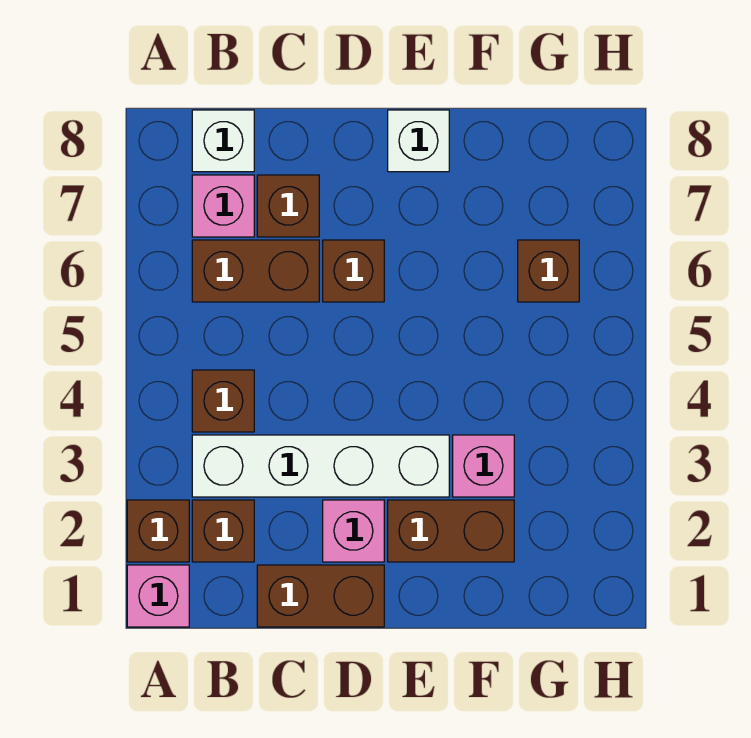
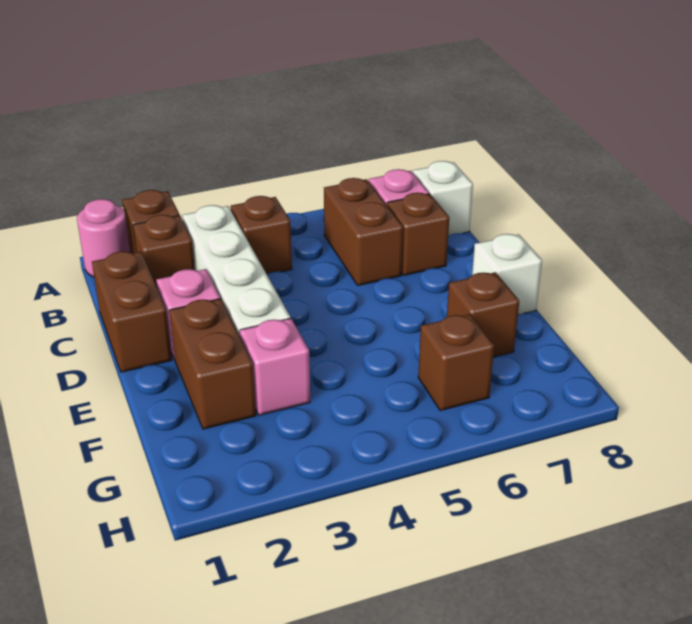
pink 1x1 brick [127,565,189,627] -> pink 1x1 round brick [77,199,130,277]
brown 1x1 brick [323,240,384,302] -> brown 1x1 brick moved to [447,272,519,357]

